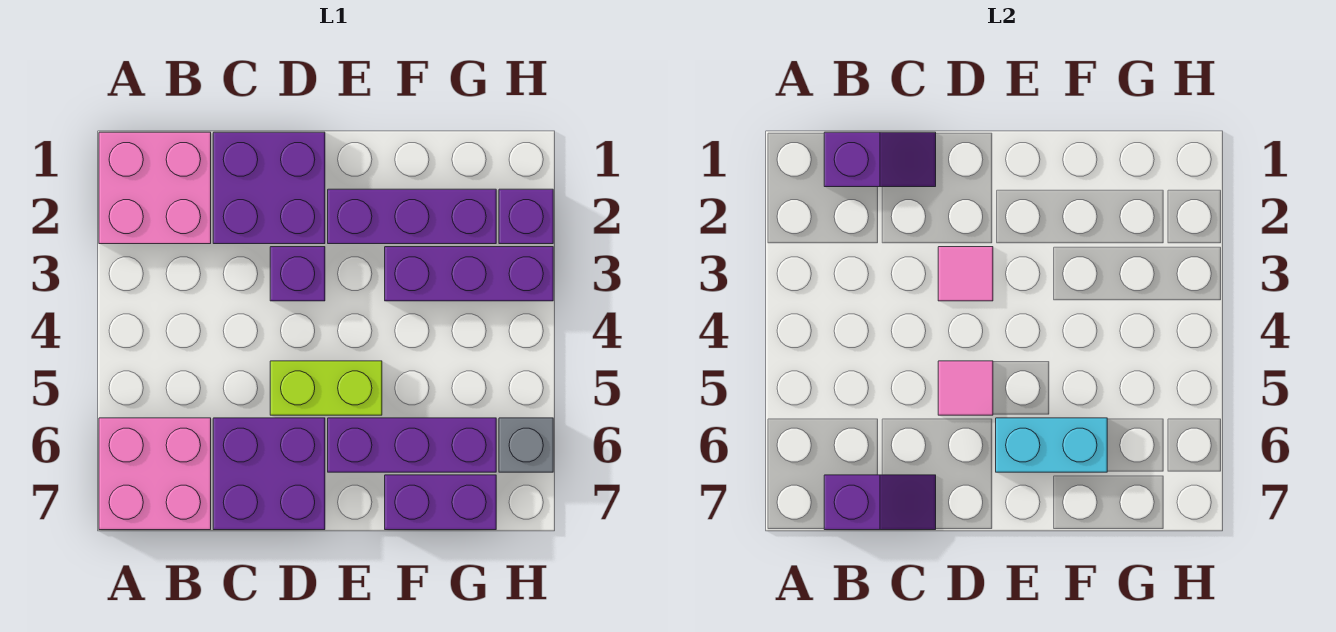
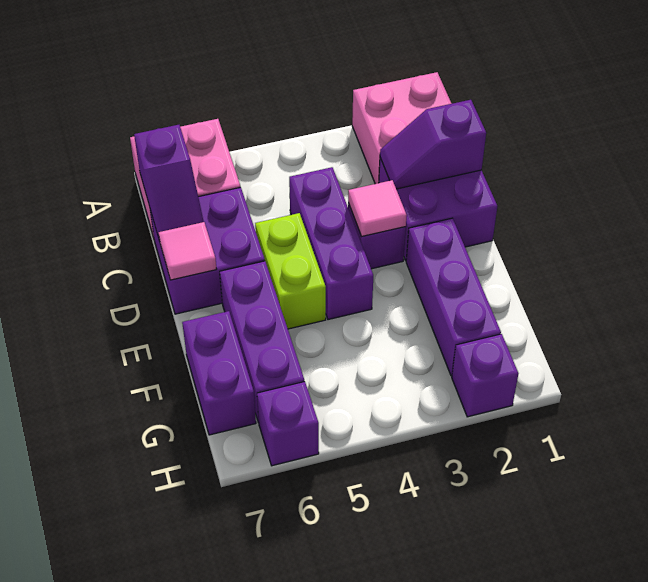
purple 1x2 slope [824,132,936,187] -> purple 1x2 slope turned to [380,100,486,189]
pink 1x1 tile [938,361,993,415] -> pink 1x1 tile moved to [159,222,216,280]
cyan 1x2 brick [996,418,1107,472] -> none
purple 1x3 brick [385,247,553,301] -> purple 1x3 brick moved to [289,167,373,320]
grey 1x1 brick [499,418,553,472] -> purple 1x1 brick [257,382,319,466]

